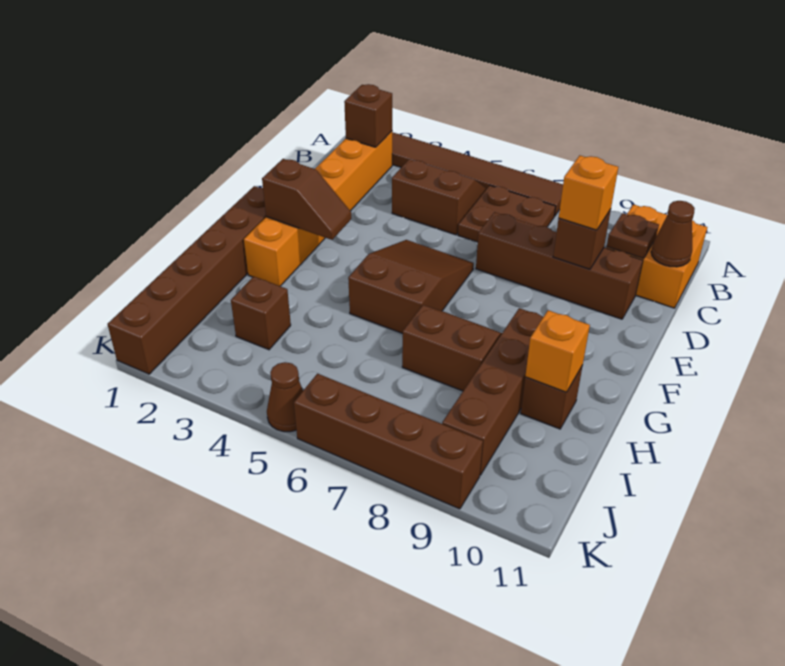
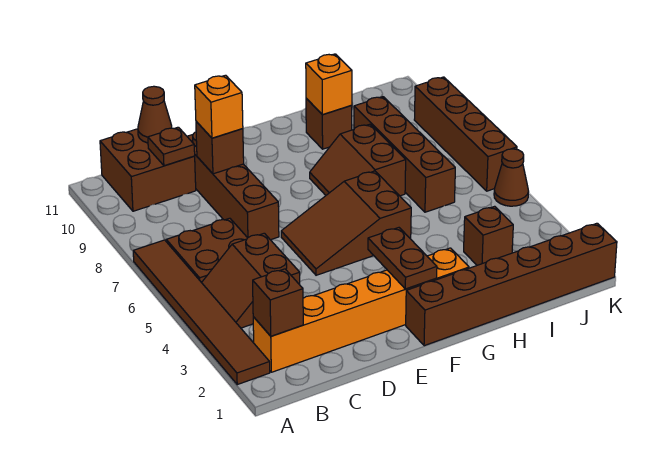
orange 2x2 brick [606,204,707,308] -> brown 2x2 brick [100,129,196,211]
brown 1x2 slope [262,159,351,240] -> brown 1x2 plate [368,228,437,289]
brown 1x4 brick [442,308,543,475] -> brown 1x4 brick turned to [354,97,455,212]

